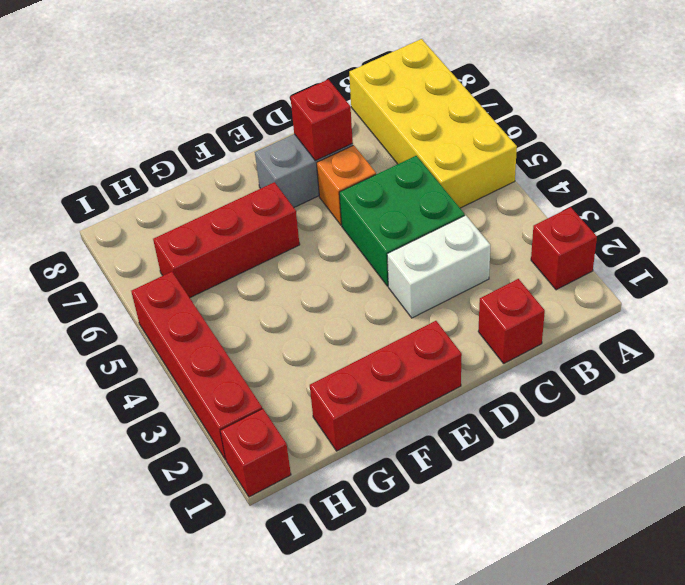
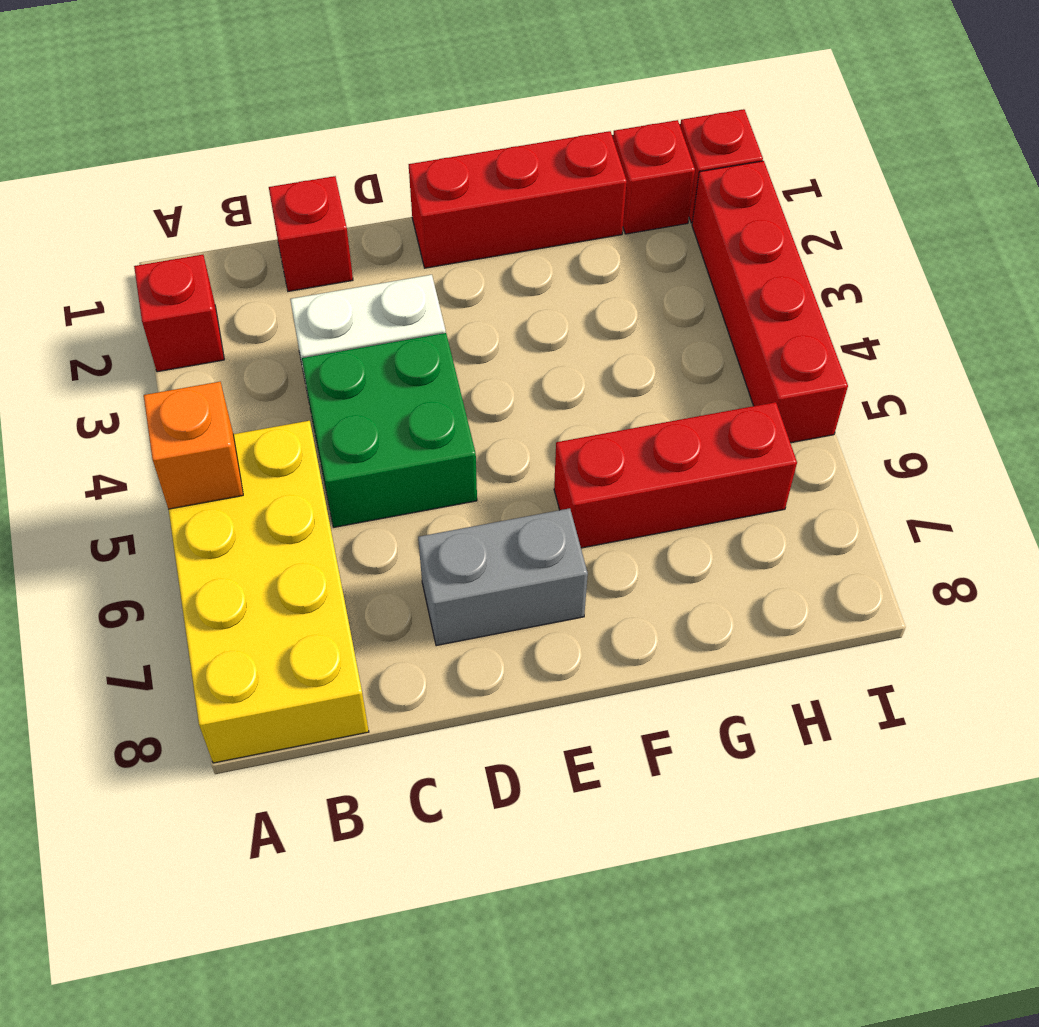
orange 1x1 brick [317,145,376,225] -> orange 1x1 brick moved to [144,382,243,509]
red 1x1 brick [290,79,353,161] -> red 1x1 brick moved to [613,120,695,234]

